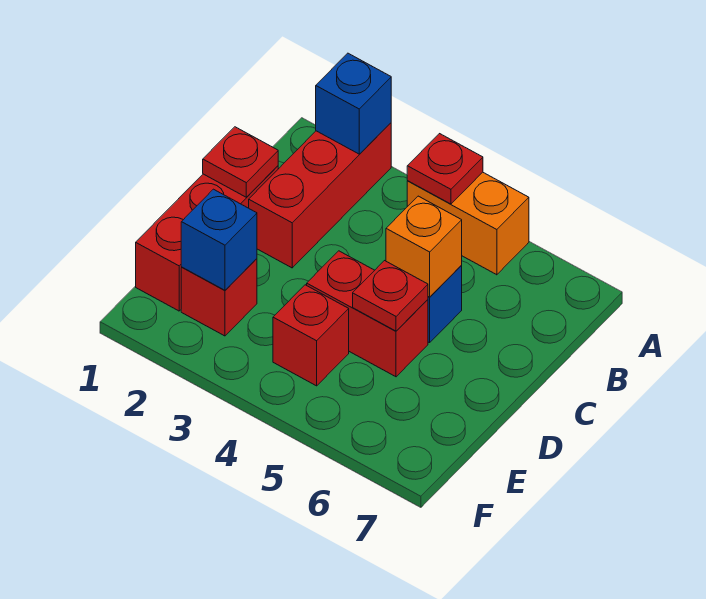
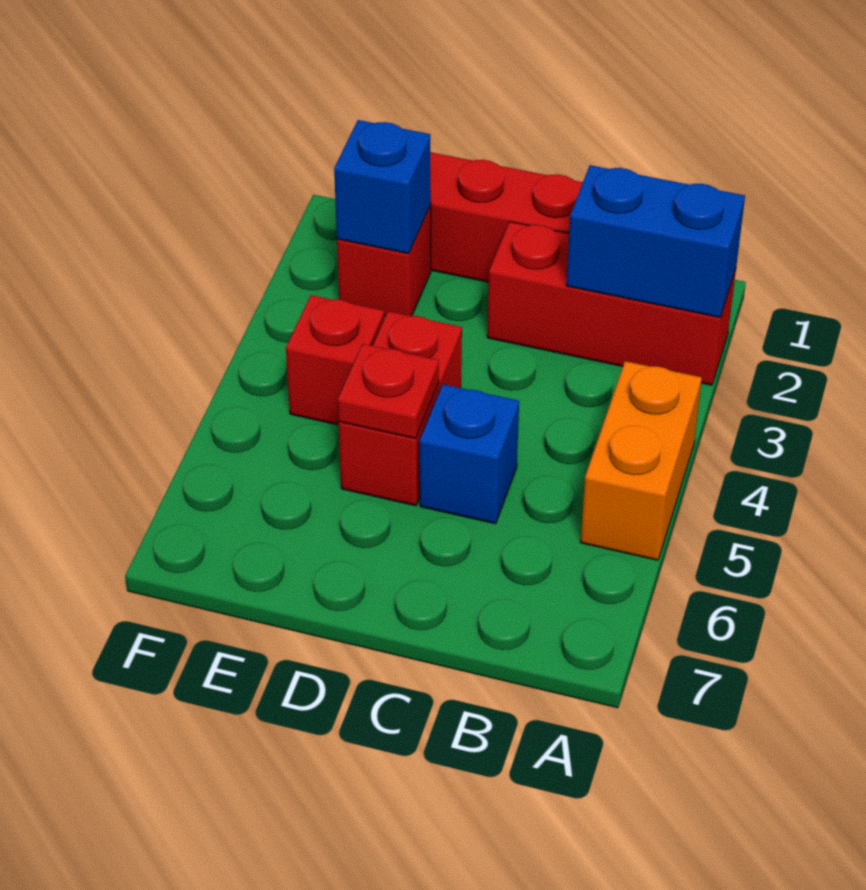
blue 1x1 brick [316,53,391,154] -> blue 1x2 brick [566,165,745,318]
red 1x1 plate [407,134,483,204] -> none
red 1x1 plate [203,127,278,197] -> none
orange 1x1 brick [386,196,462,297] -> none

